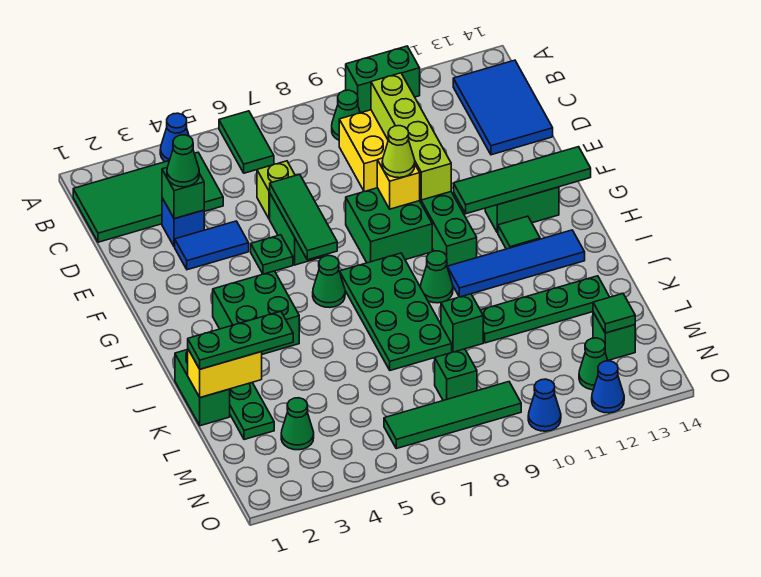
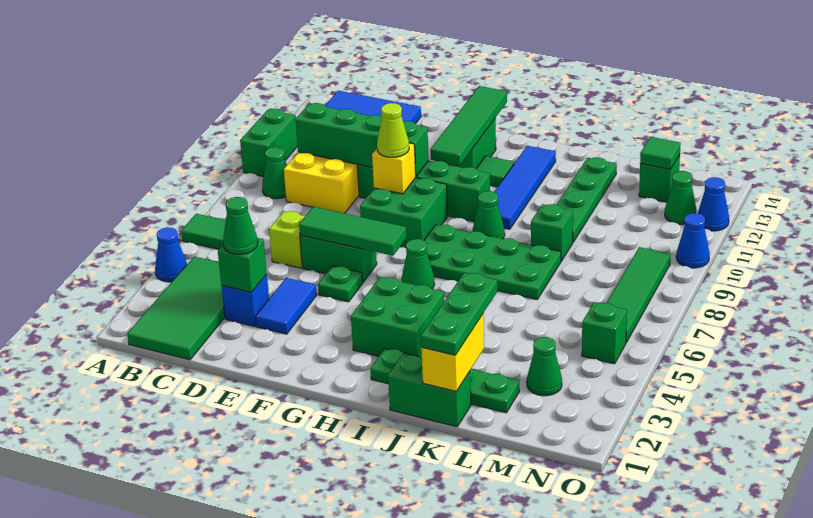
lime 1x4 brick [371,73,451,200] -> green 1x4 brick [295,103,429,176]
green 1x1 brick [435,349,477,400] -> green 1x1 brick moved to [582,302,627,364]

